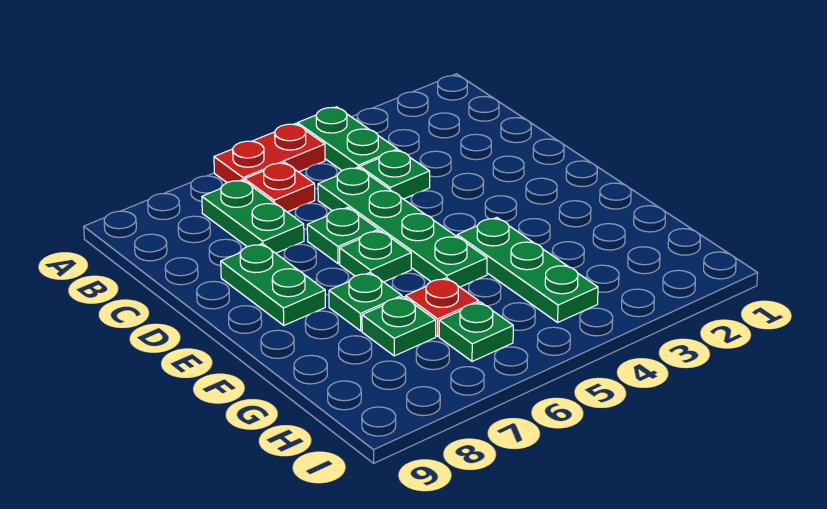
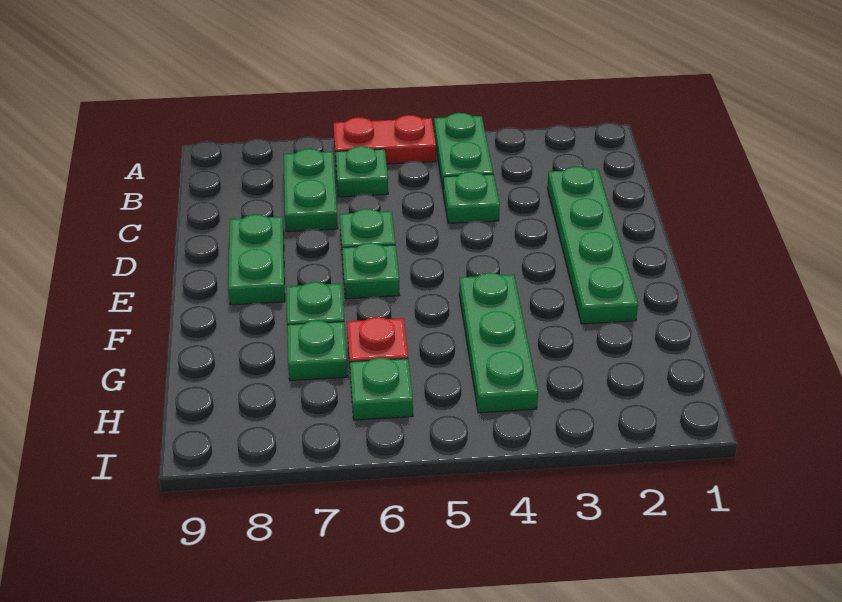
red 1x1 plate [245,162,315,212] -> green 1x1 plate [336,146,388,197]
green 1x4 plate [318,167,487,287] -> green 1x4 plate moved to [547,167,638,324]

